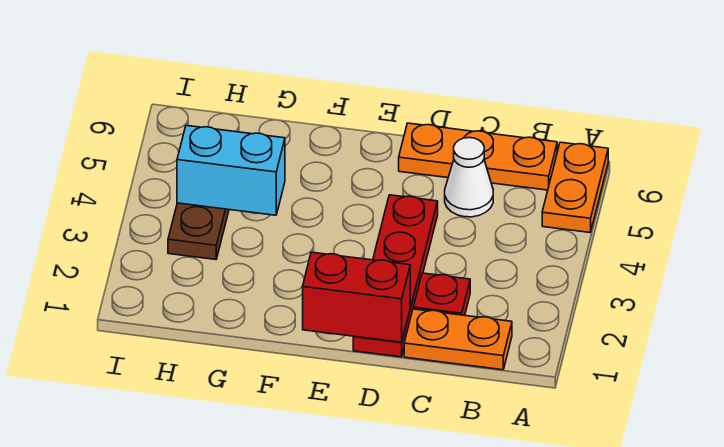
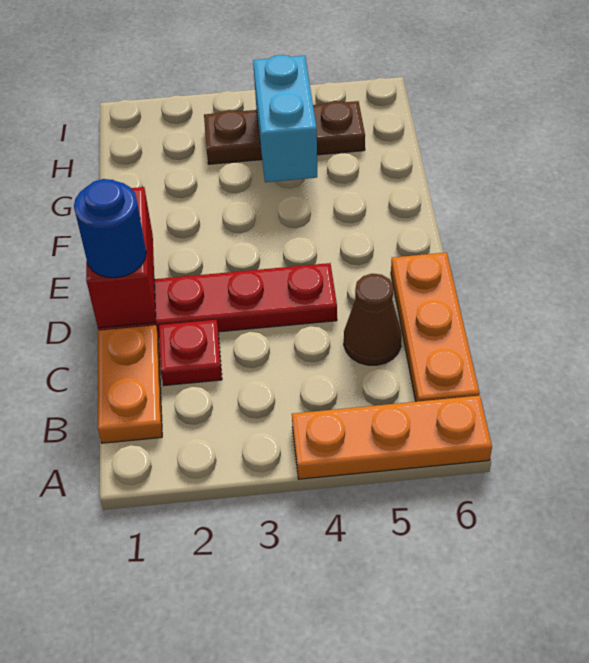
orange 1x2 plate [542,142,608,232] -> orange 1x3 plate [292,396,492,479]
white 1x1 cone [445,138,493,217] -> brown 1x1 cone [344,274,401,365]
none -> blue 1x1 round brick [74,179,146,278]

